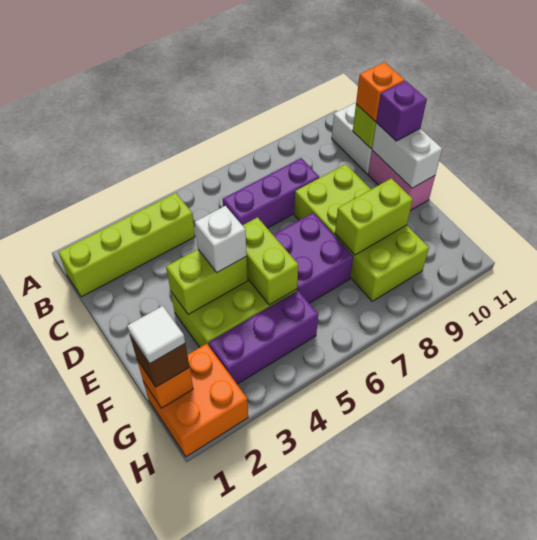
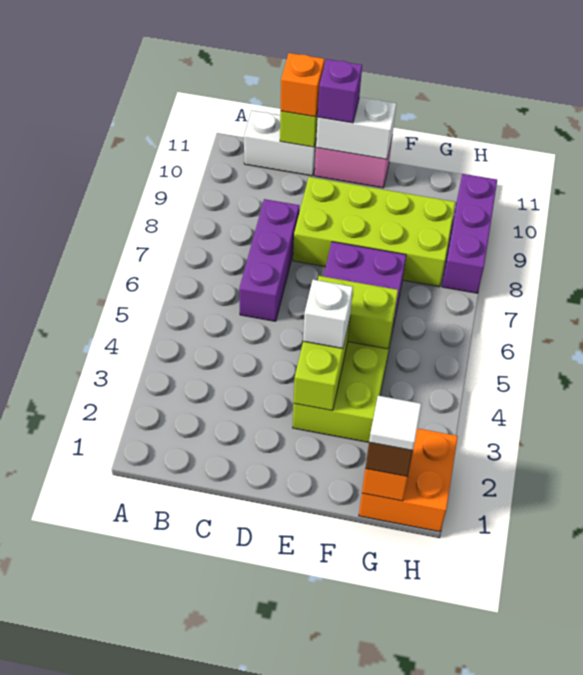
lime 1x4 brick [58,193,195,297] -> none
lime 1x2 brick [335,178,413,255] -> none
purple 1x3 brick [209,291,318,384] -> purple 1x3 brick moved to [442,174,497,293]

